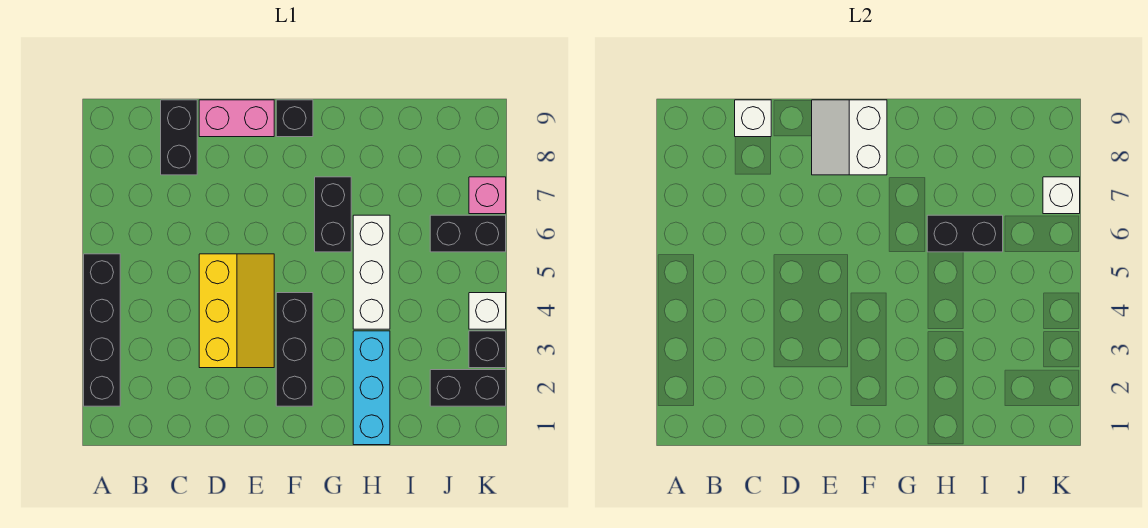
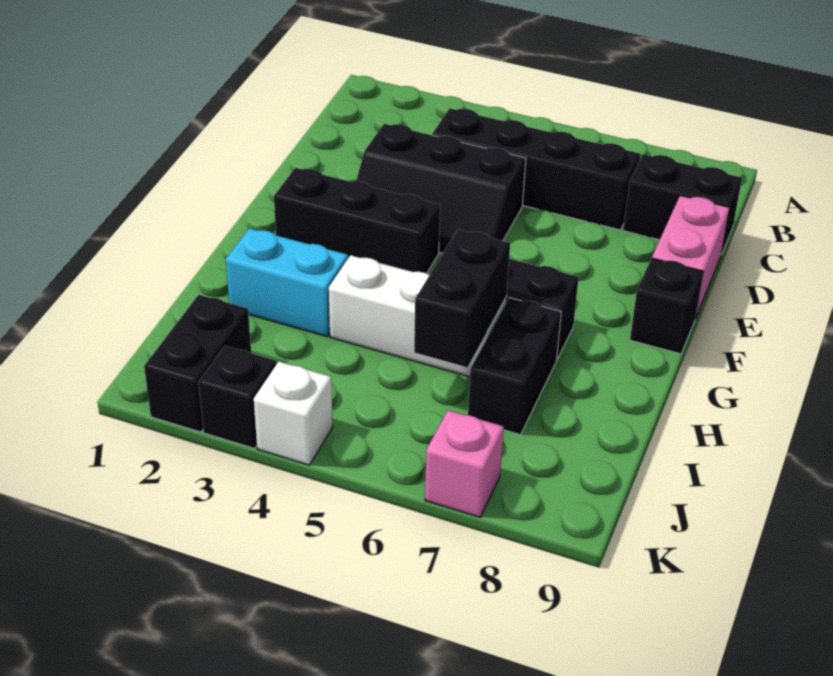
black 1x4 brick [84,254,120,406] -> black 1x4 brick moved to [432,108,640,230]
white 1x1 brick [735,100,771,137] -> none
yellow 2x3 slope [199,254,274,368] -> black 2x3 slope [356,124,526,253]
white 2x2 slope [812,100,887,175] -> none
cyan 1x3 brick [353,331,390,445] -> cyan 1x2 brick [226,228,348,337]
black 1x2 brick [430,215,506,252] -> black 1x2 brick moved to [468,298,561,435]
white 1x1 brick [1043,177,1080,214] -> none

